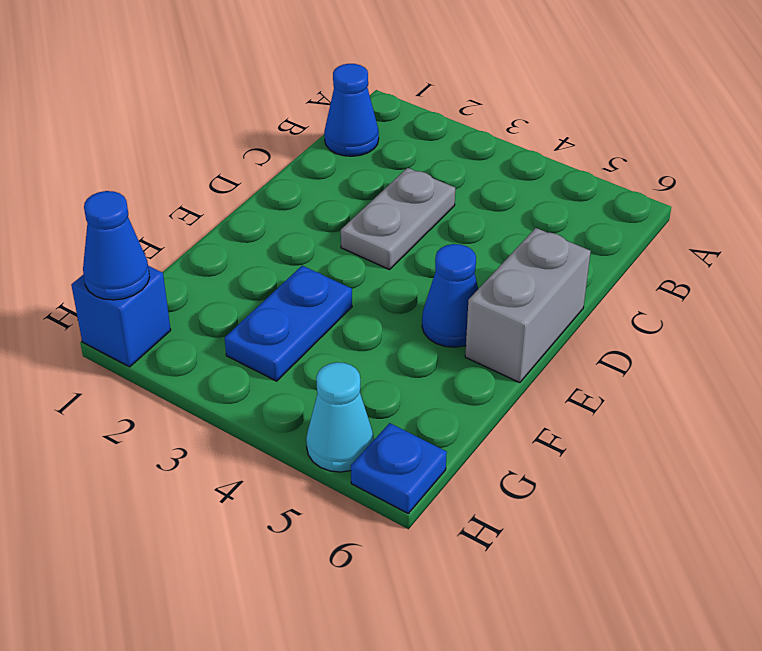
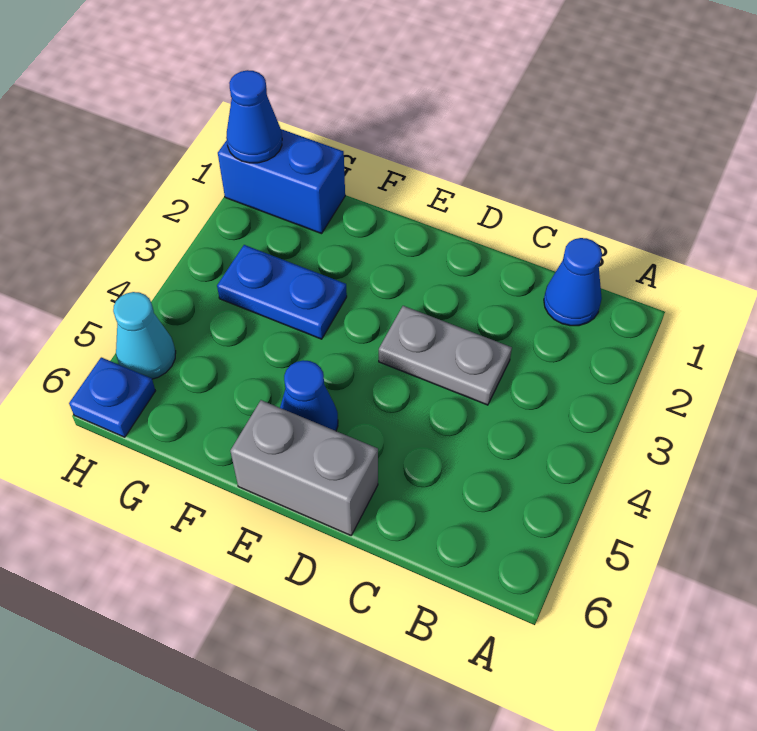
blue 1x1 brick [71,266,171,367] -> blue 1x2 brick [218,129,345,234]

